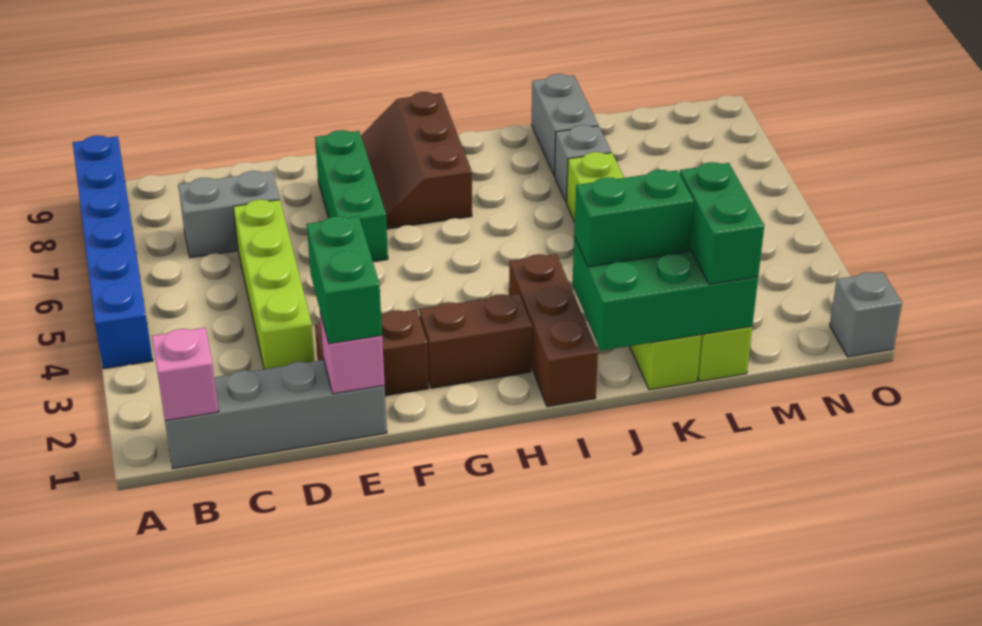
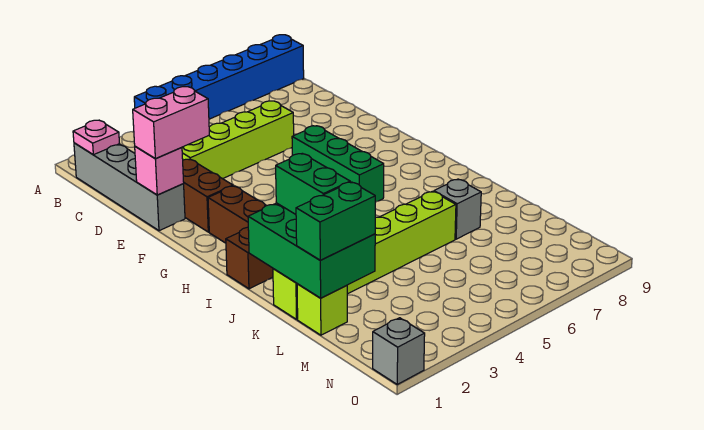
pink 1x1 brick [152,328,219,421] -> pink 1x1 plate [73,120,119,155]
grey 1x2 brick [178,171,280,258] -> none
green 1x2 brick [307,216,382,344] -> pink 1x2 brick [133,87,209,159]
green 1x3 brick [315,130,388,262] -> green 1x3 brick turned to [292,126,384,202]
brown 2x3 slope [361,92,472,229] -> none
grey 1x2 brick [532,74,598,176] -> none

